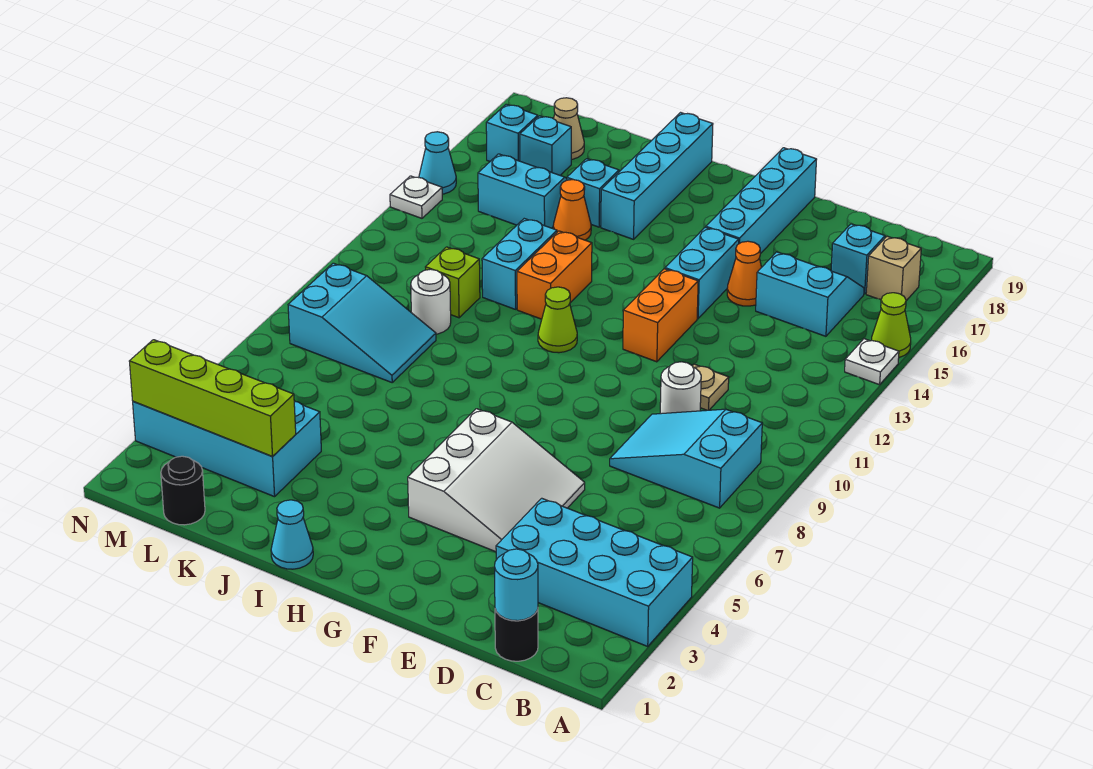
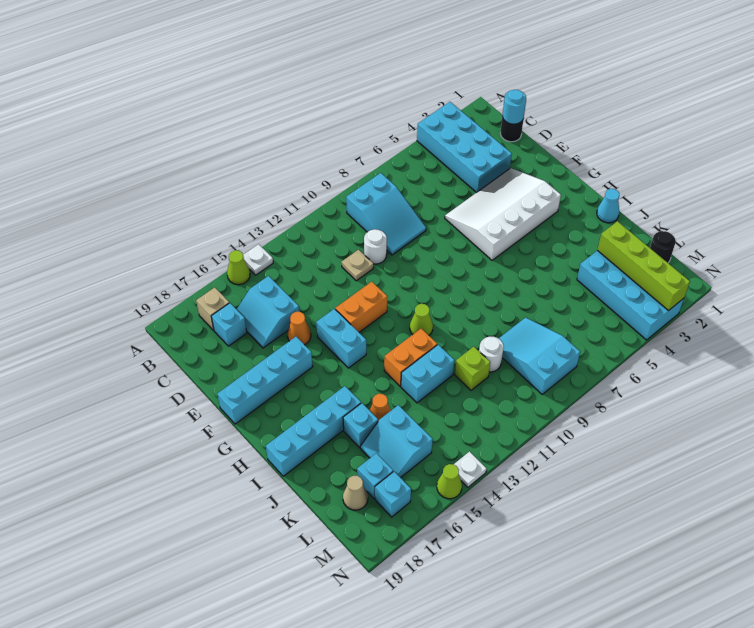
white 3x3 slope [408,409,585,552] -> white 3x4 slope [445,168,561,260]
cyan 1x2 brick [665,227,739,319] -> cyan 1x2 brick turned to [316,309,366,368]
cyan 1x1 cone [419,132,456,194] -> lime 1x1 cone [437,464,462,499]

